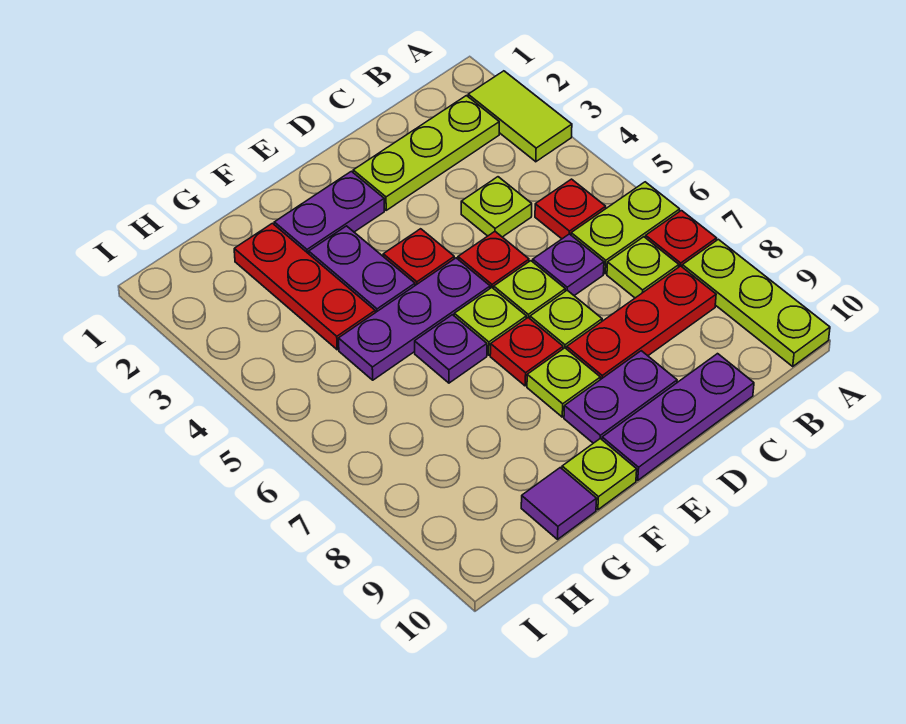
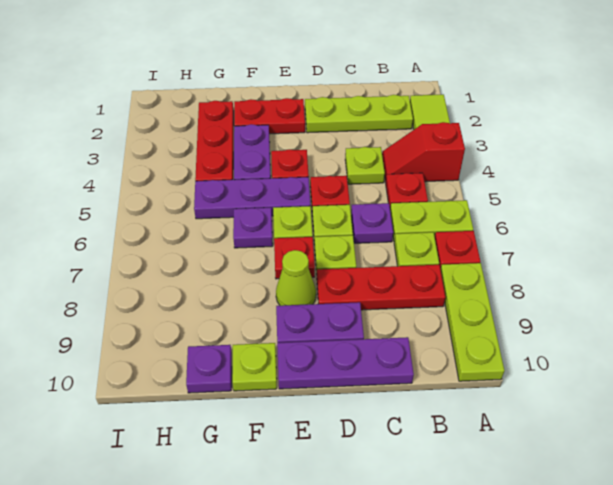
none -> red 1x2 slope [382,122,465,183]
purple 1x2 plate [274,171,384,254] -> red 1x2 plate [234,98,305,134]
lime 1x1 plate [527,348,600,417] -> lime 1x1 cone [276,250,316,306]
purple 1x1 tile [521,468,597,539] -> purple 1x1 plate [186,345,232,393]

